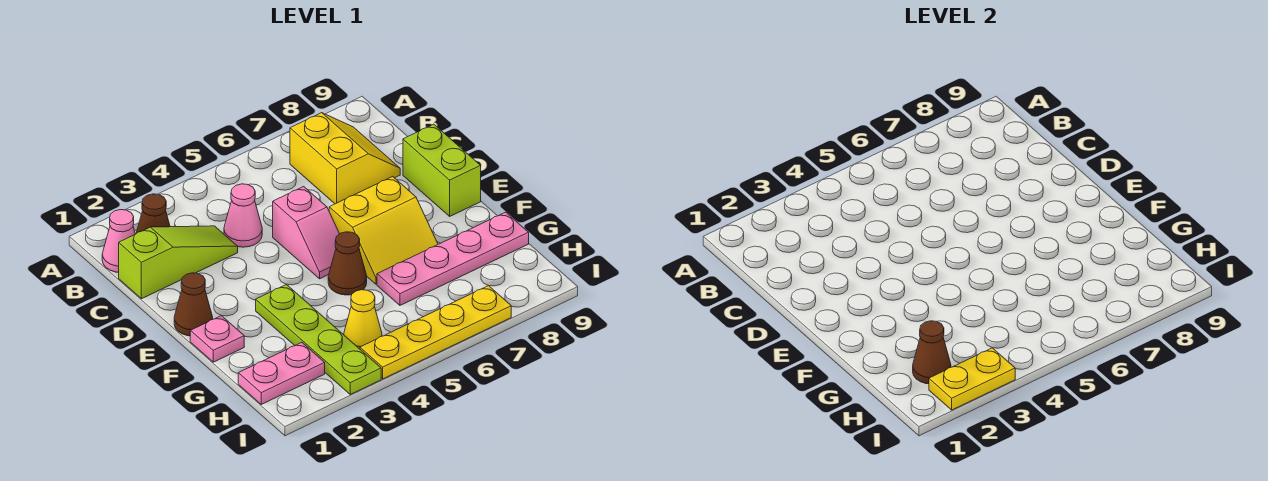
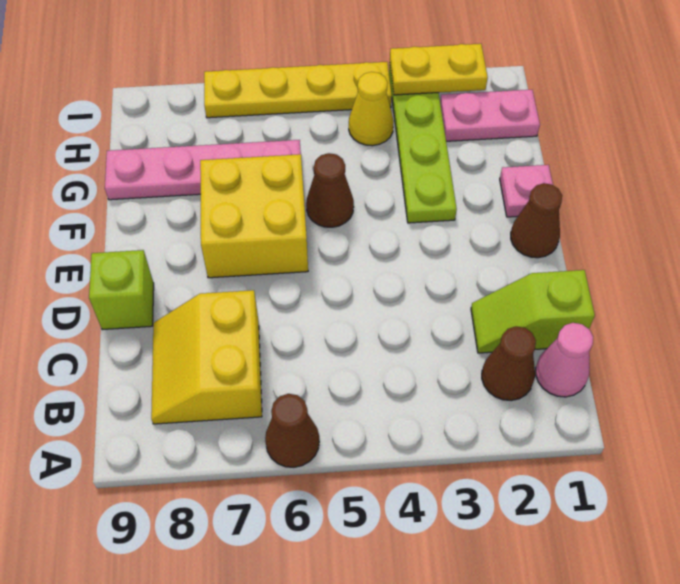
lime 1x3 slope [119,226,238,299] -> lime 1x2 slope [471,270,595,353]
pink 1x1 cone [224,184,262,247] -> none
pink 1x2 slope [273,187,339,279] -> none
lime 1x2 brick [403,124,481,216] -> lime 1x1 brick [89,250,154,330]
yellow 2x2 slope [329,177,438,284] -> yellow 2x2 brick [200,154,308,278]
brown 1x1 cone [913,321,951,384] -> brown 1x1 cone moved to [265,394,319,467]

